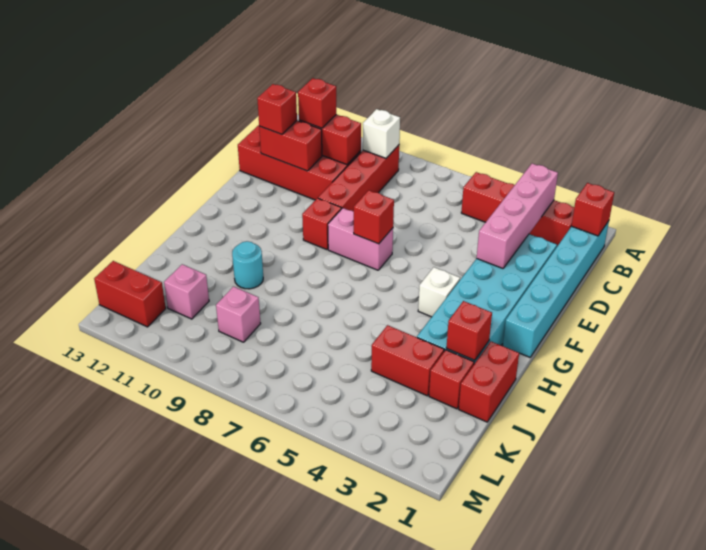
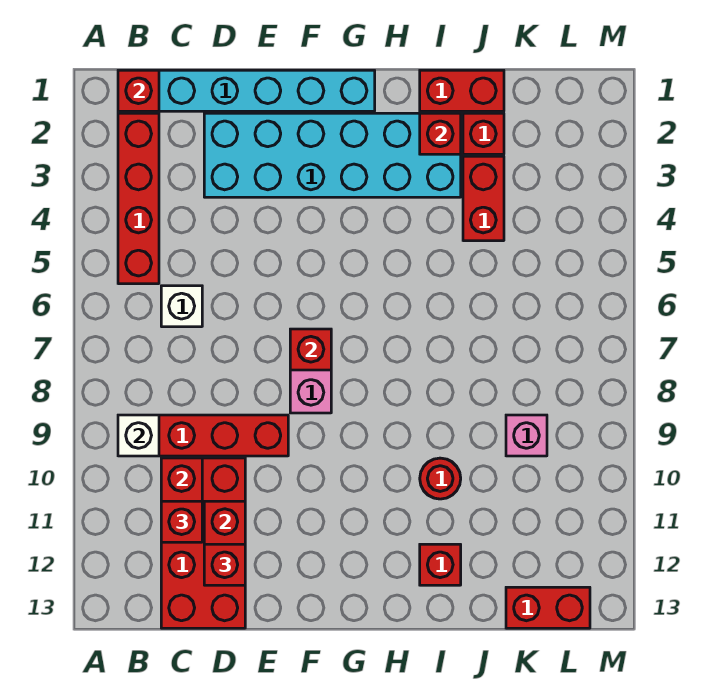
pink 1x4 brick [477,164,558,268] -> none
red 1x1 brick [302,198,341,250] -> red 1x1 brick moved to [420,544,461,585]
white 1x1 brick [418,267,460,317] -> white 1x1 brick moved to [161,286,202,327]
cyan 1x1 round brick [232,241,263,289] -> red 1x1 round brick [420,458,461,499]
pink 1x1 brick [164,264,209,319] -> none
red 1x2 brick [94,261,166,327] -> red 1x2 brick turned to [506,587,590,628]

